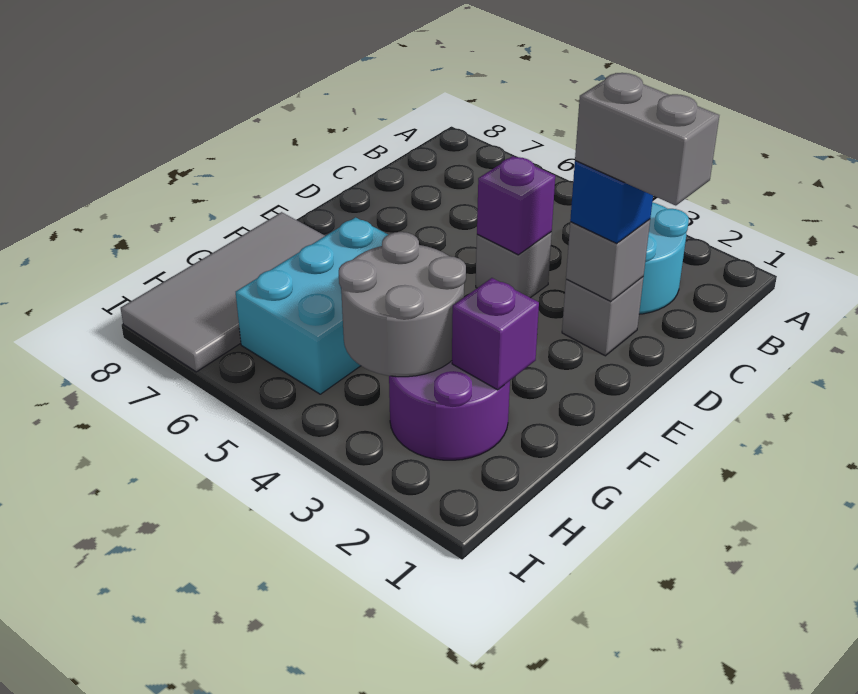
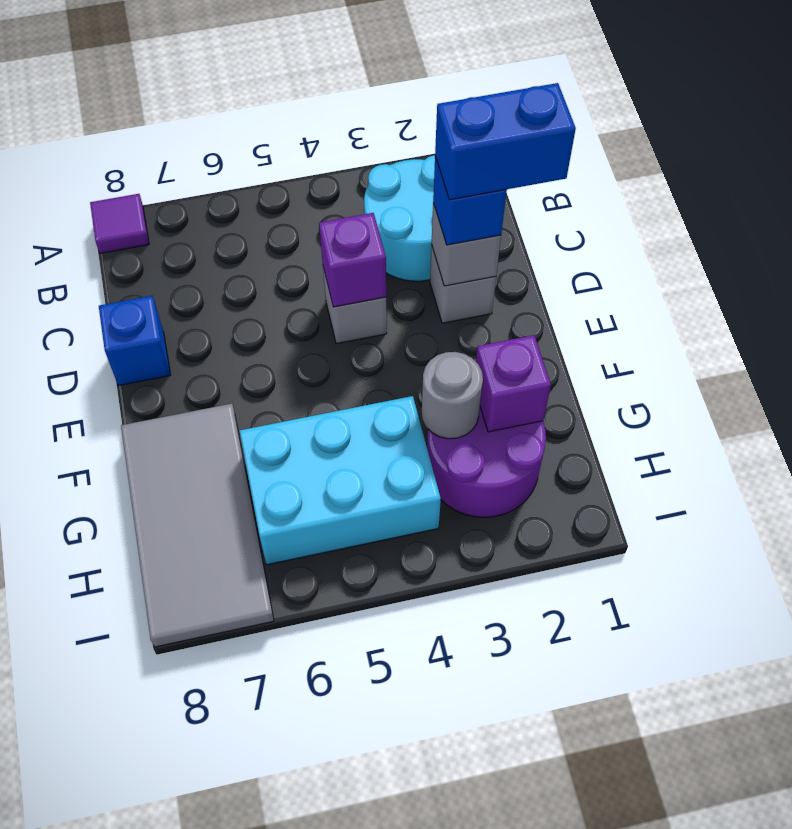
none -> purple 1x1 tile [90,194,149,253]
grey 1x2 brick [575,73,719,206] -> blue 1x2 brick [435,83,576,200]
none -> blue 1x1 brick [99,296,171,386]
cyan 2x3 brick [236,217,388,394] -> cyan 2x3 brick turned to [240,396,441,565]
grey 2x2 round brick [339,232,466,377] -> grey 1x1 round brick [422,352,483,439]

